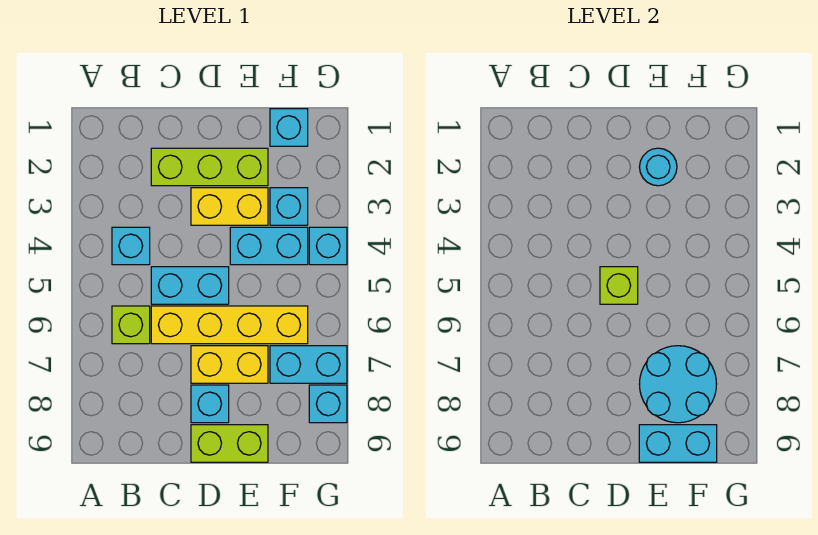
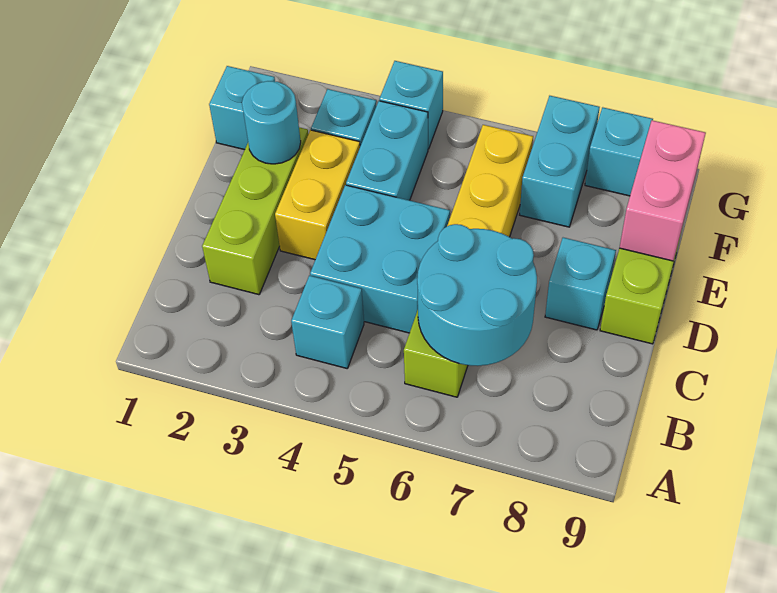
cyan 1x2 brick [151,267,229,304] -> cyan 2x2 brick [310,185,450,333]
lime 1x1 brick [600,267,638,304] -> none
yellow 1x2 brick [191,346,268,383] -> none
cyan 2x2 round brick [639,346,717,423] -> cyan 2x2 round brick moved to [417,224,537,366]
cyan 1x2 brick [639,425,717,462] -> pink 1x2 brick [620,120,706,261]

